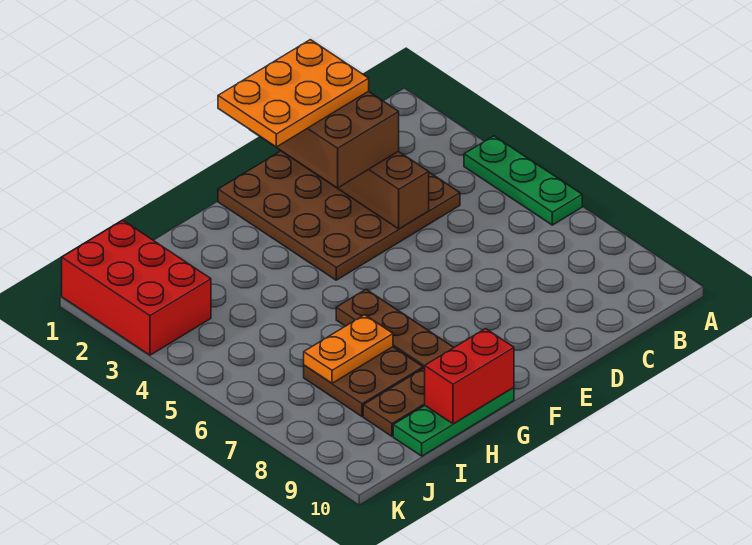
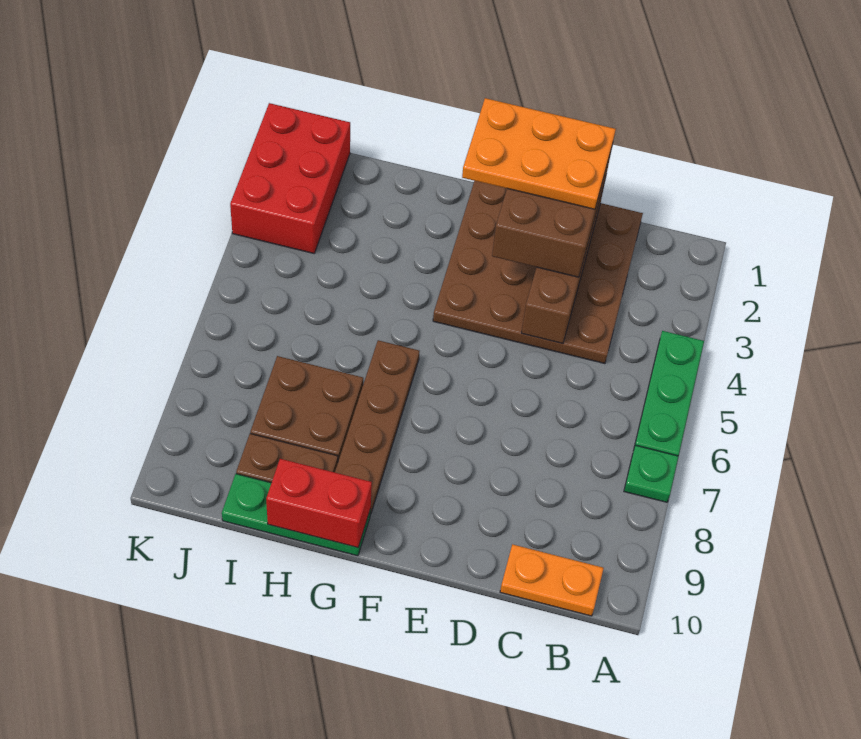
none -> green 1x1 plate [624,445,679,502]
orange 1x2 plate [304,315,393,383] -> orange 1x2 plate moved to [500,544,604,616]

